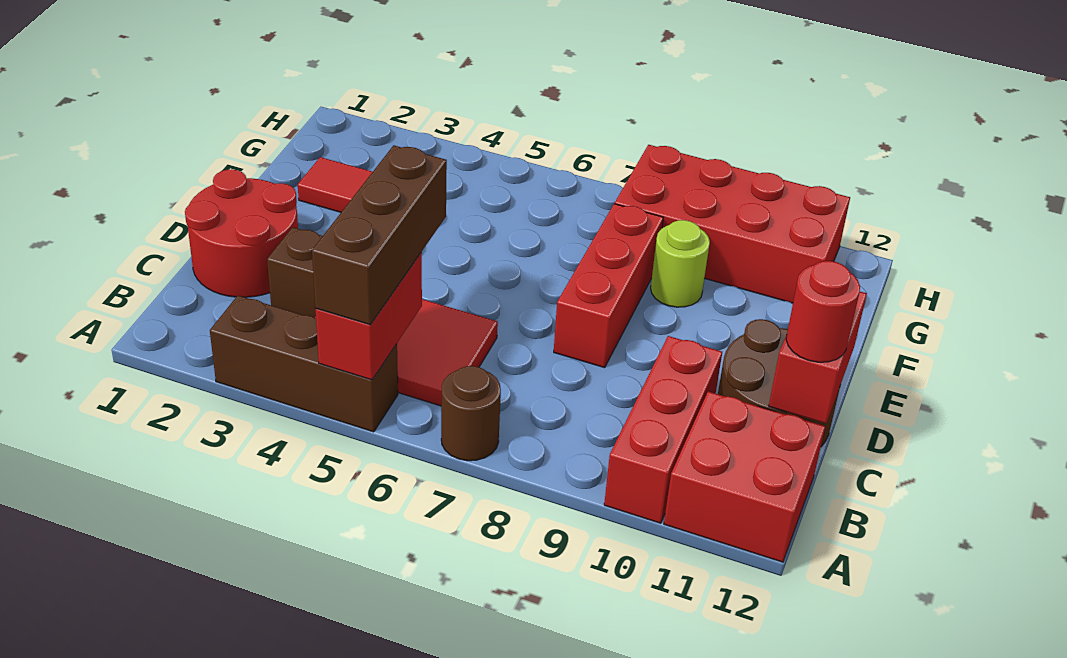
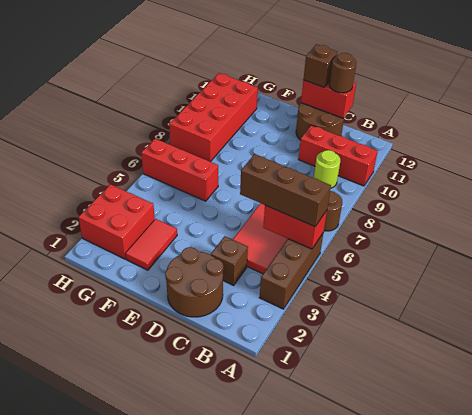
red 2x2 brick [664,392,825,562] -> red 2x2 brick moved to [78,184,155,259]
red 2x2 round brick [185,169,298,297] -> brown 2x2 round brick [165,247,224,317]
red 1x1 round brick [786,261,860,362] -> brown 1x1 round brick [329,53,357,93]
red 1x3 brick [554,204,663,368] -> red 1x3 brick moved to [141,139,218,201]
none -> brown 1x1 brick [303,44,338,87]
lime 1x1 round brick [651,220,710,307] -> lime 1x1 round brick moved to [314,150,340,188]

